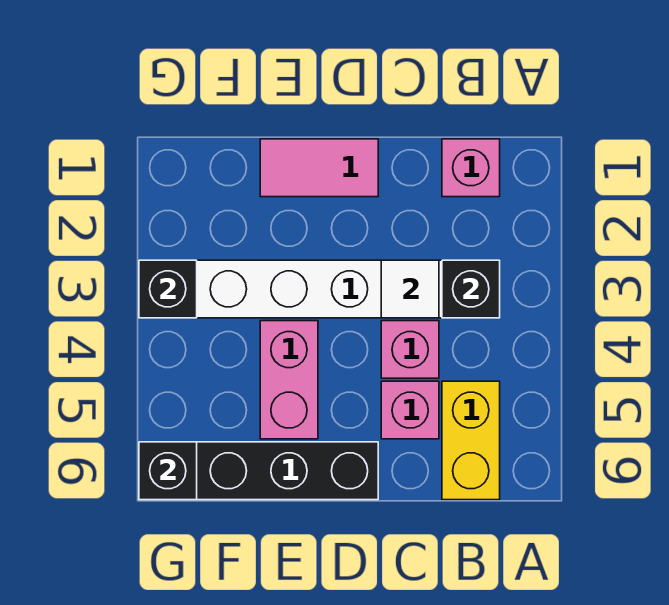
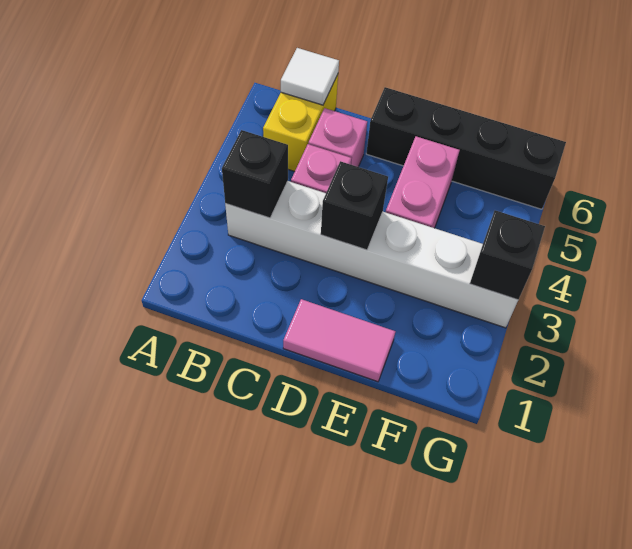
pink 1x1 brick [442,139,500,197] -> none
white 1x1 tile [381,260,439,318] -> white 1x1 tile moved to [281,48,339,105]
black 1x1 brick [139,442,197,500] -> black 1x1 brick moved to [321,161,388,250]

